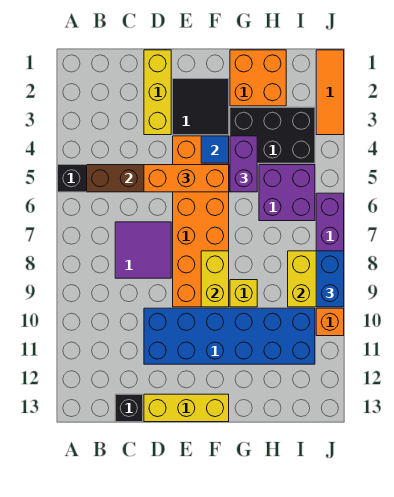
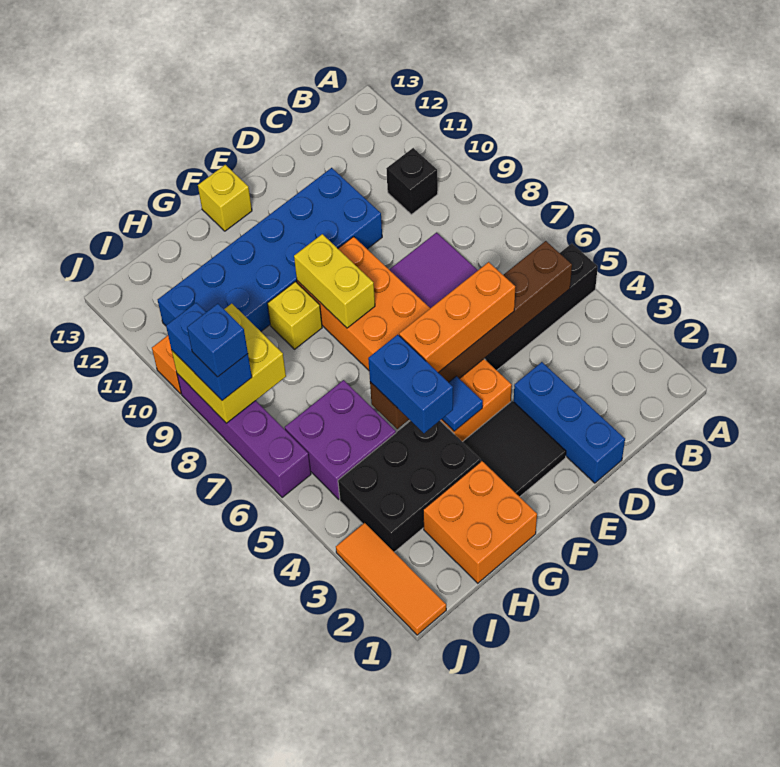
black 1x1 brick [115,394,143,422] -> black 1x1 brick moved to [386,148,438,214]
yellow 1x3 brick [144,50,171,135] -> blue 1x3 brick [514,362,625,483]
yellow 1x3 brick [144,394,229,422] -> yellow 1x1 brick [198,165,252,231]
purple 1x2 brick [230,136,257,192] -> blue 1x2 brick [368,335,453,433]
none -> blue 1x1 brick [187,304,248,377]

